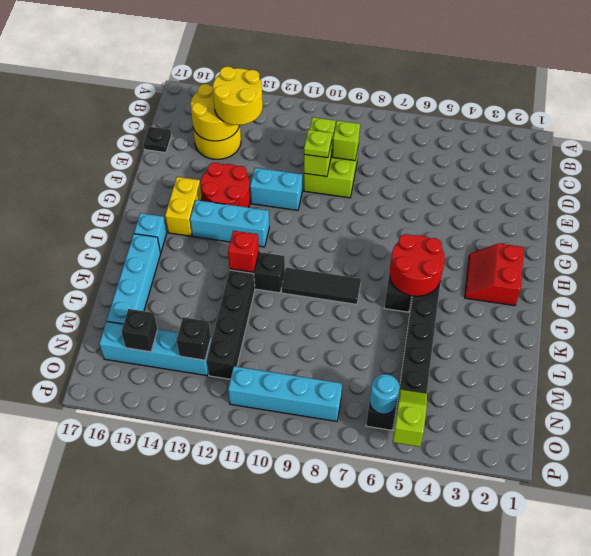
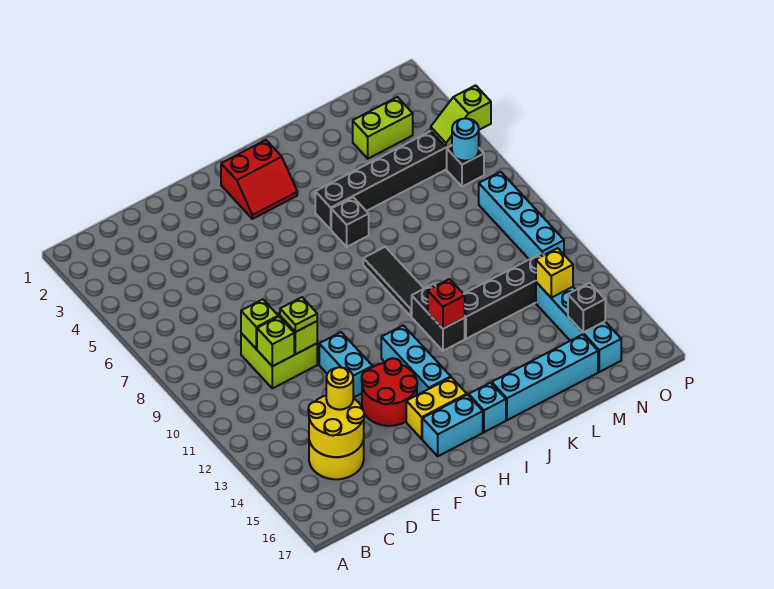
yellow 2x2 round brick [213,67,263,125] -> yellow 1x1 round brick [326,367,353,410]
black 1x1 plate [143,127,171,153] -> none
none -> cyan 1x2 brick [422,395,483,456]
red 2x2 round brick [390,234,445,296] -> none
none -> lime 1x2 brick [353,97,413,159]
black 1x1 brick [177,317,211,360] -> yellow 1x1 brick [536,248,573,298]

